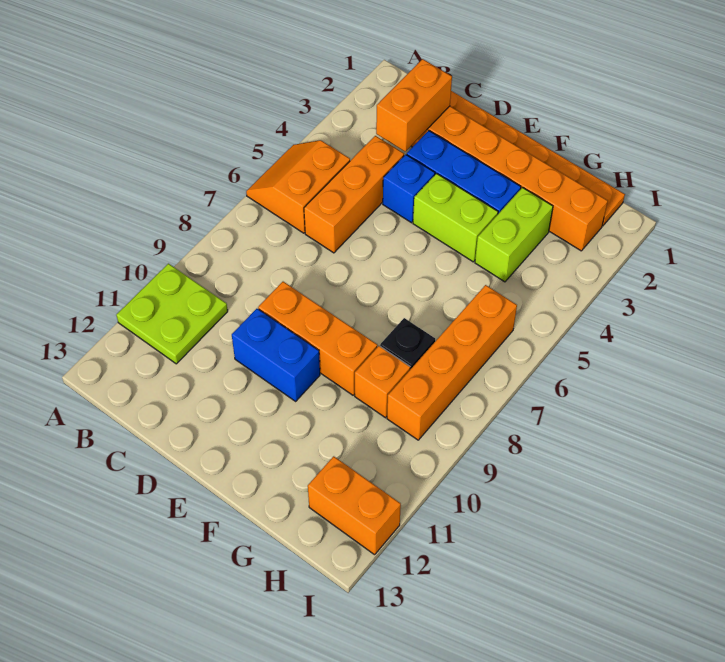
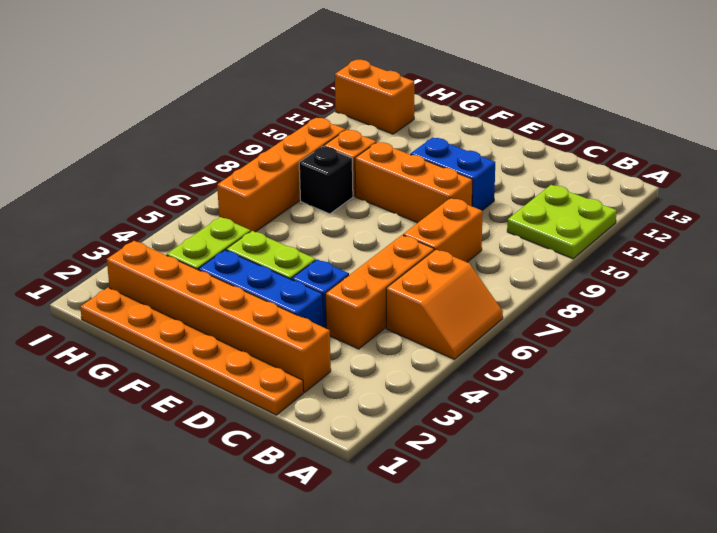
orange 1x2 brick [376,59,452,151] -> orange 1x2 brick moved to [403,198,483,262]

